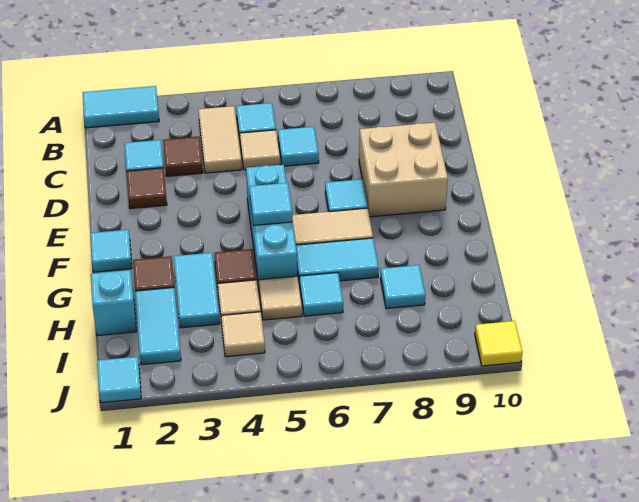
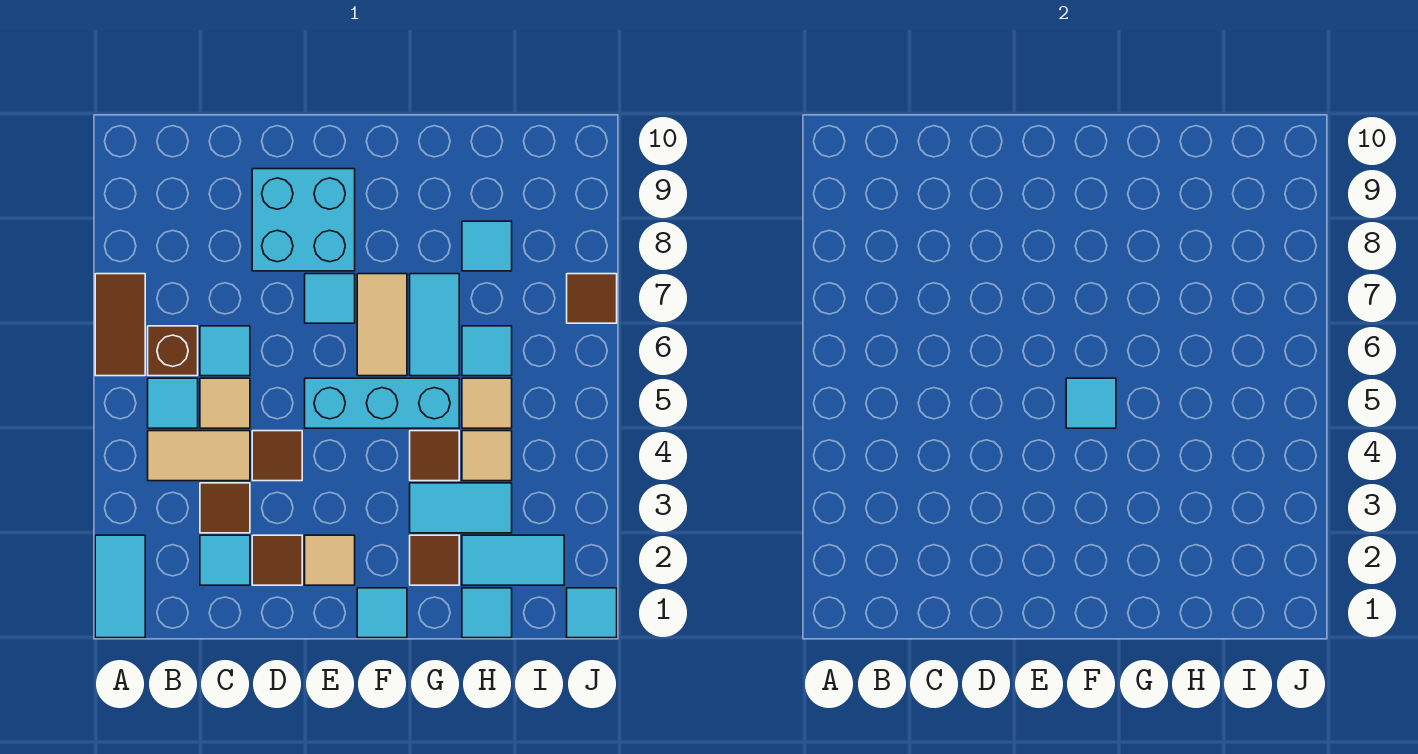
none -> brown 1x2 tile [95,274,145,376]
none -> brown 1x1 brick [148,326,198,376]
none -> brown 1x1 tile [252,431,302,481]
tan 2x2 brick [359,123,448,217] -> cyan 2x2 brick [252,169,355,271]
cyan 1x1 brick [91,270,136,336] -> cyan 1x1 tile [462,588,512,638]
tan 1x1 tile [221,312,265,357] -> tan 1x1 tile moved to [305,535,355,585]
none -> brown 1x1 tile [567,274,617,323]
yellow 1x1 tile [475,321,522,366] -> none

